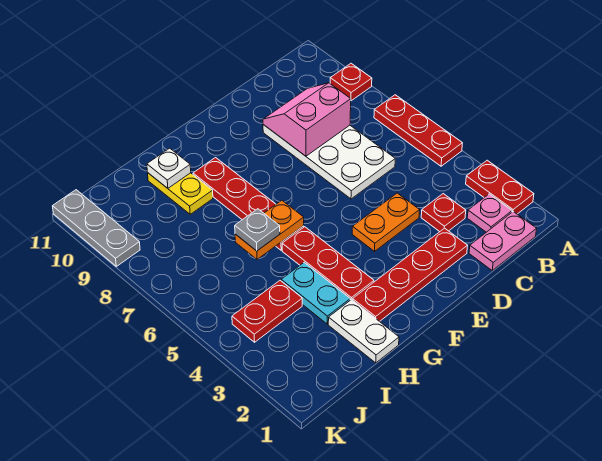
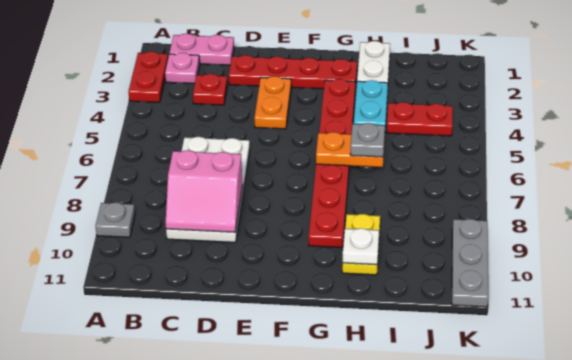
red 1x3 plate [374,95,462,166] -> none
red 1x1 plate [330,63,372,101] -> grey 1x1 plate [95,202,135,237]
orange 1x2 plate [352,193,420,251] -> orange 1x2 plate turned to [254,76,291,129]

